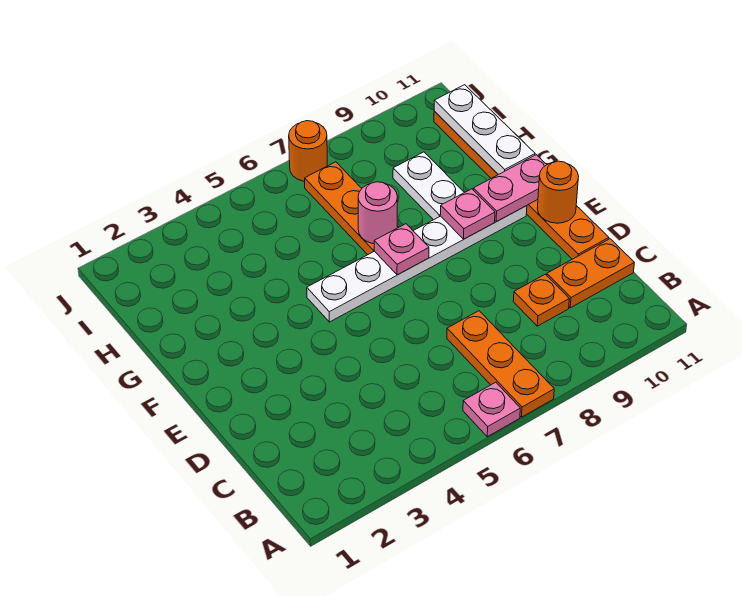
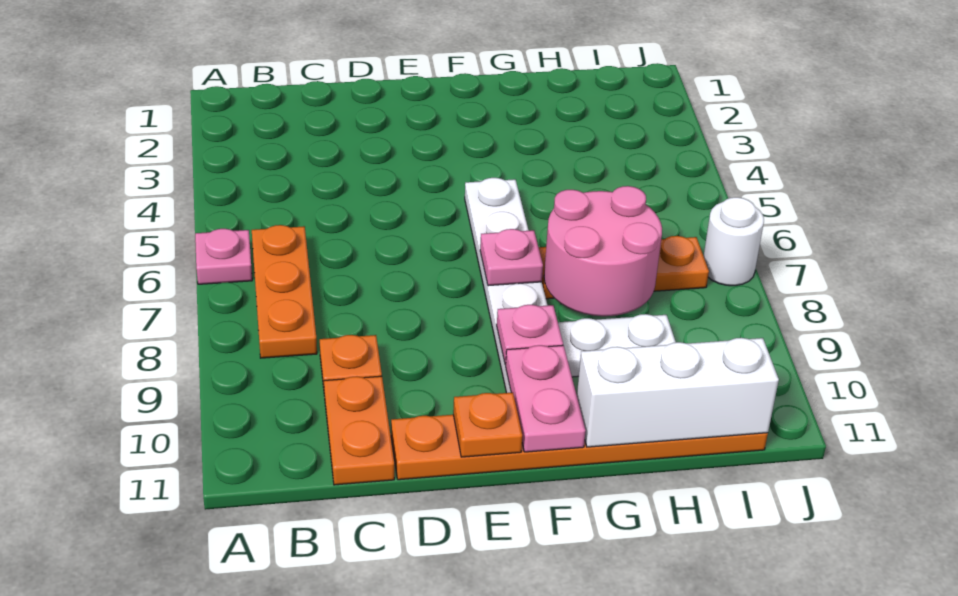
orange 1x3 plate [447,311,554,417] -> orange 1x3 plate turned to [252,225,317,358]
orange 1x1 round brick [537,161,579,223] -> orange 1x1 plate [453,392,522,457]
pink 1x1 round brick [358,182,397,244] -> pink 2x2 round brick [544,186,662,316]
white 1x3 plate [434,85,535,175] -> white 1x3 brick [577,338,779,447]
orange 1x1 round brick [289,121,327,181] -> white 1x1 round brick [704,197,764,286]

